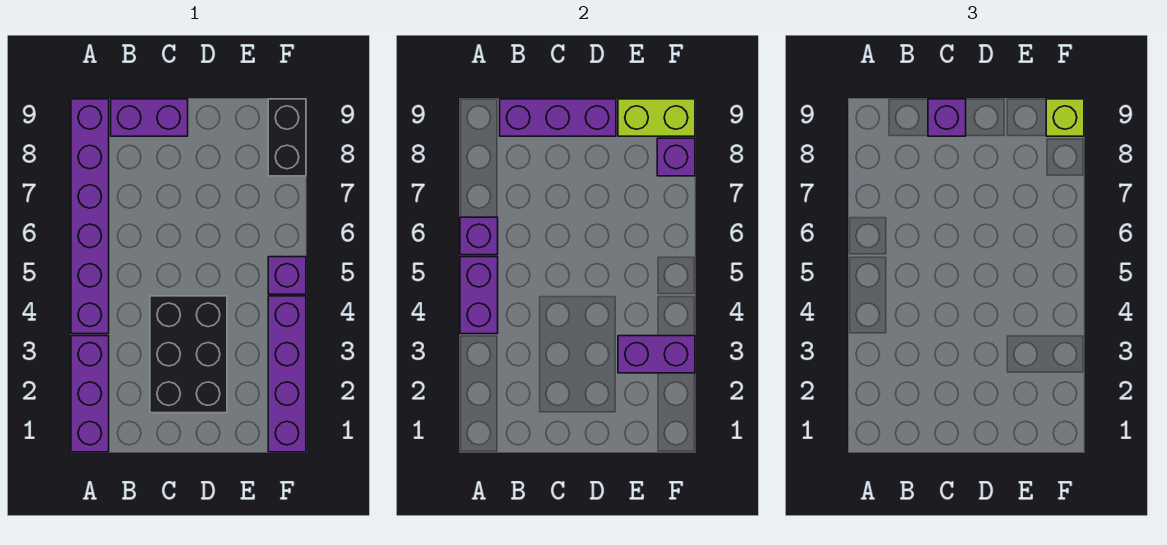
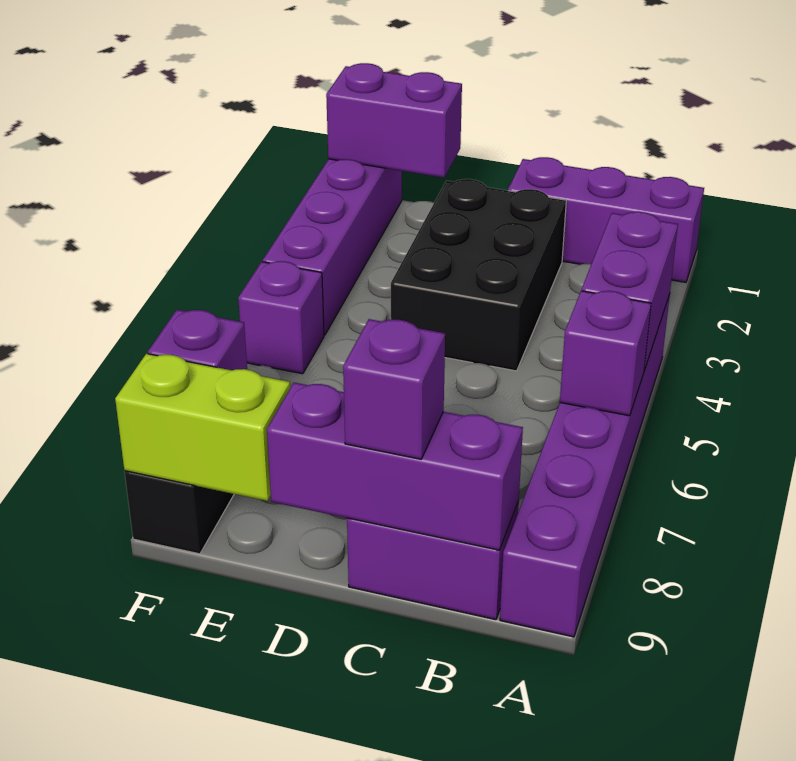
purple 1x3 brick [71,336,109,452] -> purple 1x3 brick turned to [508,157,704,282]
purple 1x2 brick [618,336,695,373] -> purple 1x2 brick moved to [326,63,462,178]
lime 1x1 brick [1046,99,1084,136] -> none

